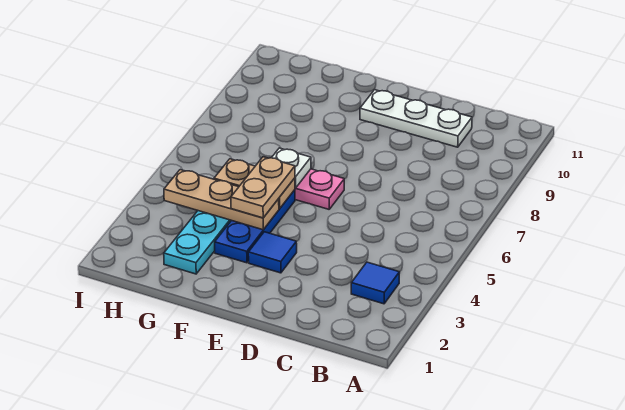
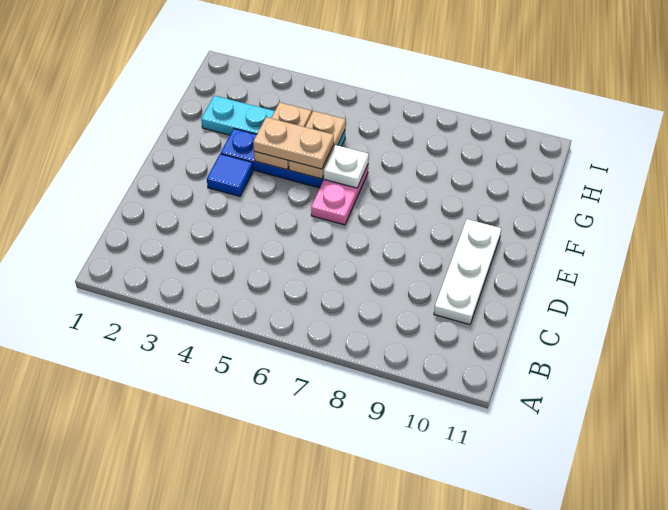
blue 1x1 tile [351,262,400,304] -> none
tan 1x3 plate [164,170,279,230] -> tan 1x2 plate [254,102,312,170]

